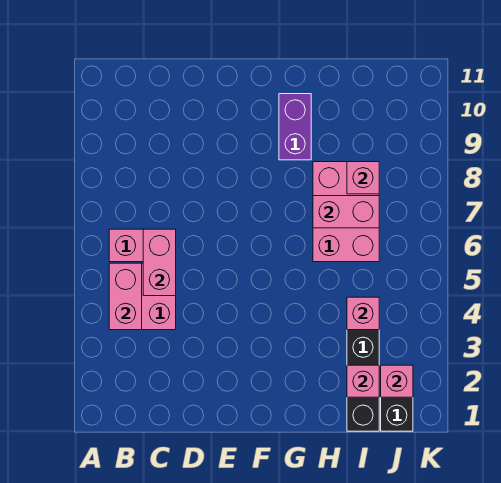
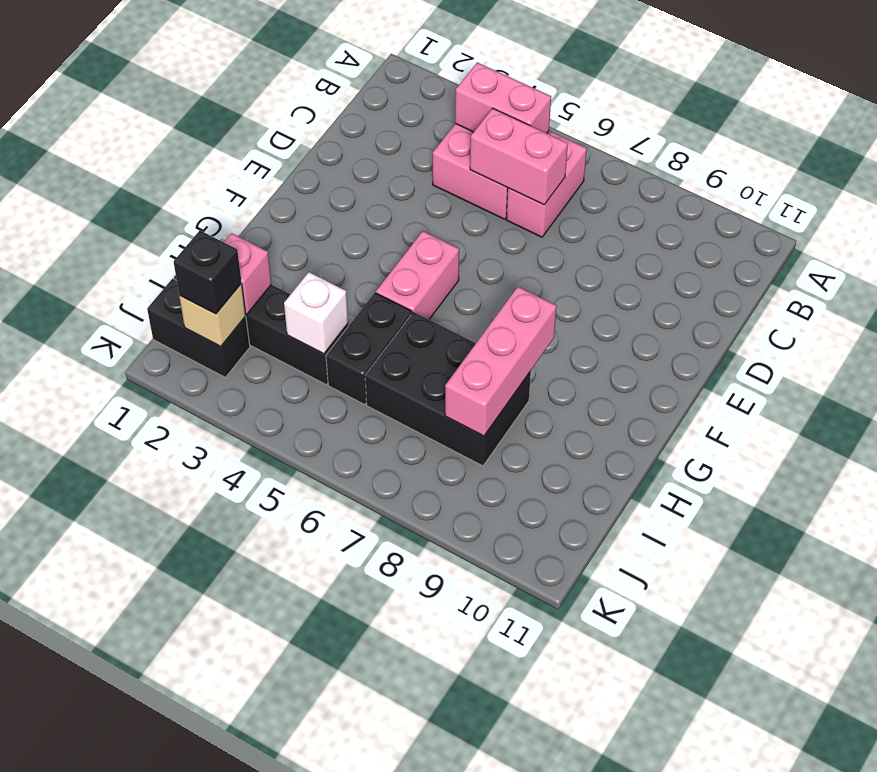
purple 1x2 brick [279,94,311,160] -> none
none -> black 1x2 brick [326,293,412,405]
pink 2x3 brick [313,162,379,262] -> black 2x3 brick [365,312,531,466]
pink 1x2 brick [313,196,379,228] -> pink 1x2 brick moved to [376,231,459,319]
pink 1x1 brick [347,297,379,330] -> white 1x1 brick [284,272,348,354]
pink 1x1 brick [347,162,379,194] -> pink 1x3 brick [445,287,557,436]
pink 1x1 brick [381,365,413,397] -> tan 1x1 brick [179,284,246,346]
none -> black 1x1 brick [174,231,242,314]

